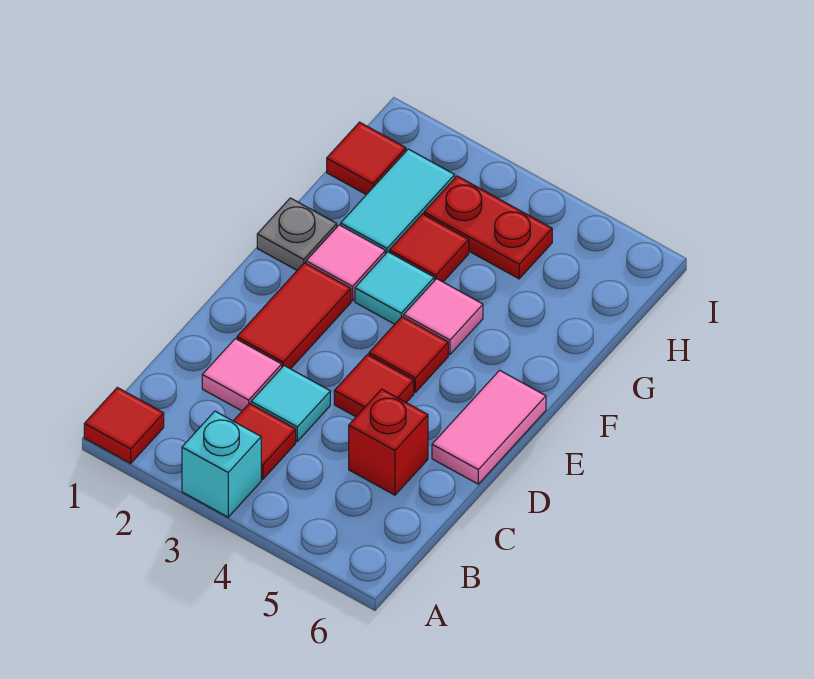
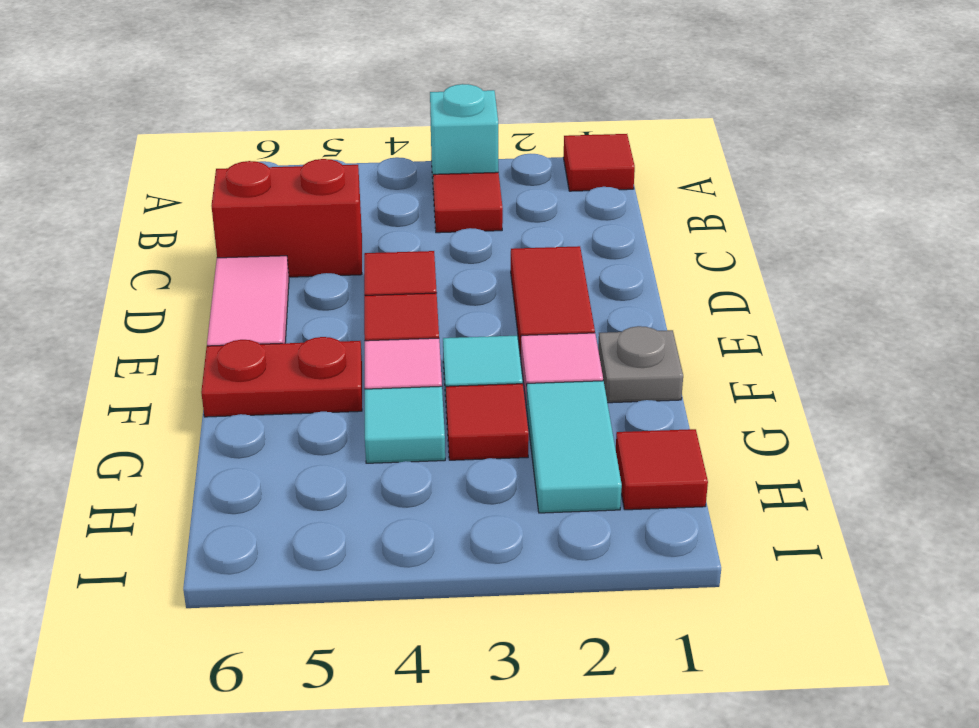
pink 1x1 tile [202,339,282,411] -> none
cyan 1x1 tile [251,366,330,441] -> cyan 1x1 tile moved to [365,386,445,463]
red 1x1 brick [349,389,428,495] -> red 1x2 brick [211,159,362,277]
red 1x2 plate [424,176,552,279] -> red 1x2 plate moved to [201,337,362,417]

